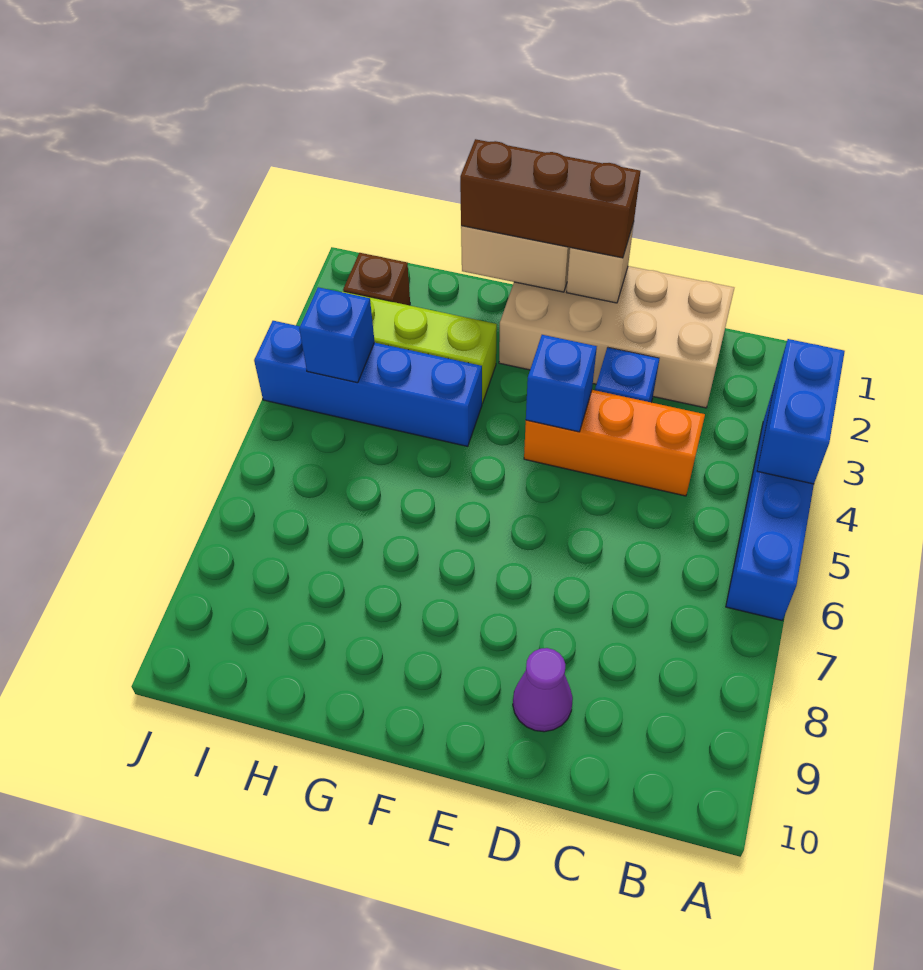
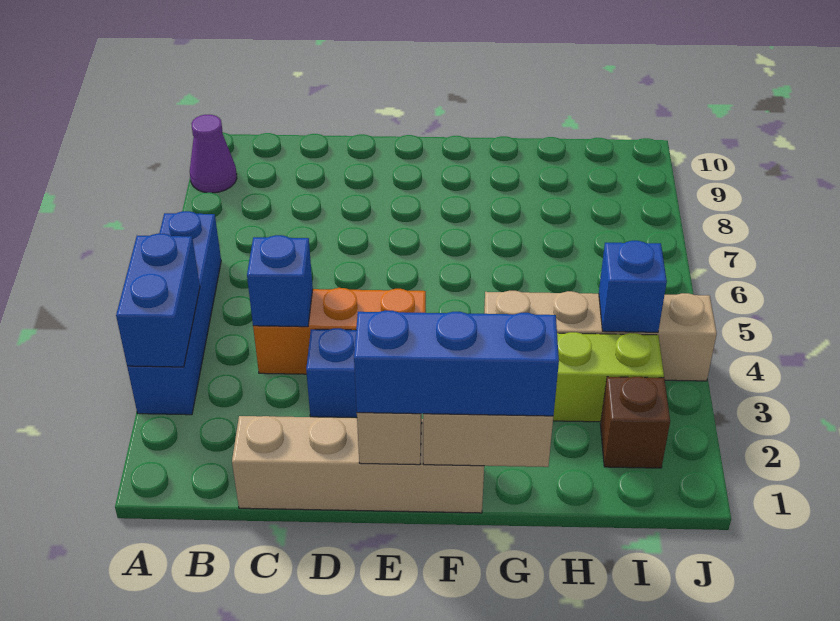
tan 2x4 brick [499,266,734,408] -> tan 1x4 brick [232,416,484,513]
purple 1x1 cone [513,648,573,732] -> purple 1x1 cone moved to [190,115,237,193]
brown 1x3 brick [460,139,640,258] -> blue 1x3 brick [354,311,559,416]
blue 1x1 brick [526,335,597,432] -> blue 1x1 brick moved to [247,235,313,327]
blue 1x4 brick [254,321,482,447] -> tan 1x4 brick [484,291,717,381]

